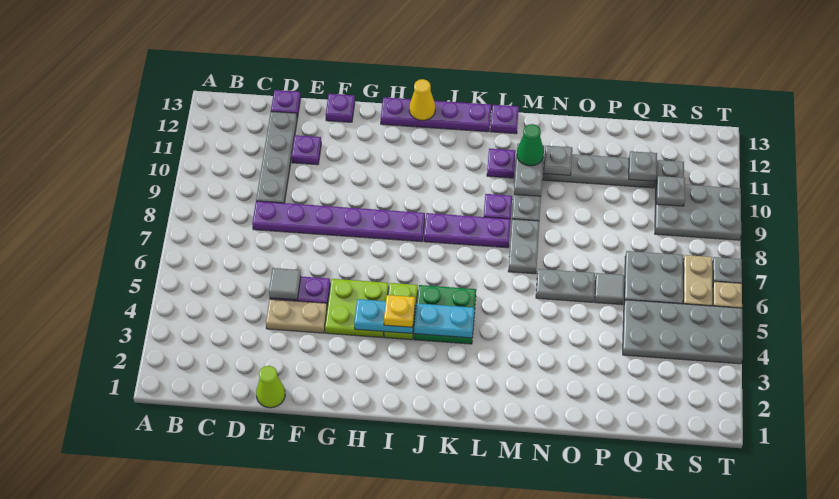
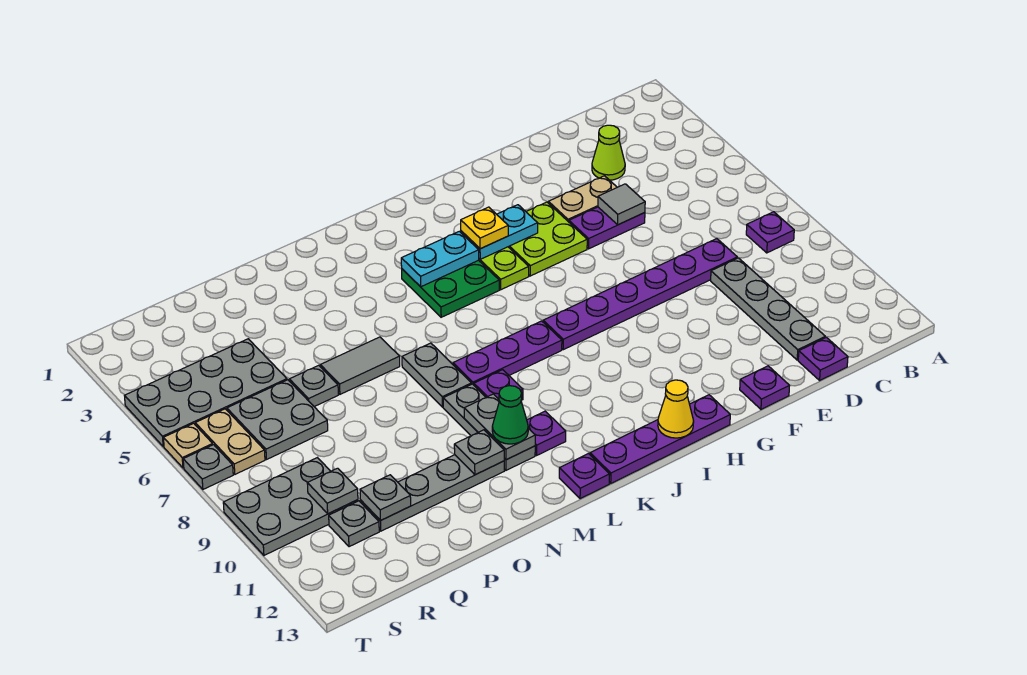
lime 1x1 cone [256,366,285,408] -> lime 1x1 cone moved to [592,125,625,180]
purple 1x1 plate [291,135,321,165] -> purple 1x1 plate moved to [746,212,794,253]
grey 1x2 plate [536,269,595,302] -> grey 1x2 tile [320,337,400,394]
grey 1x1 tile [595,273,624,305] -> grey 1x1 plate [289,365,338,407]

